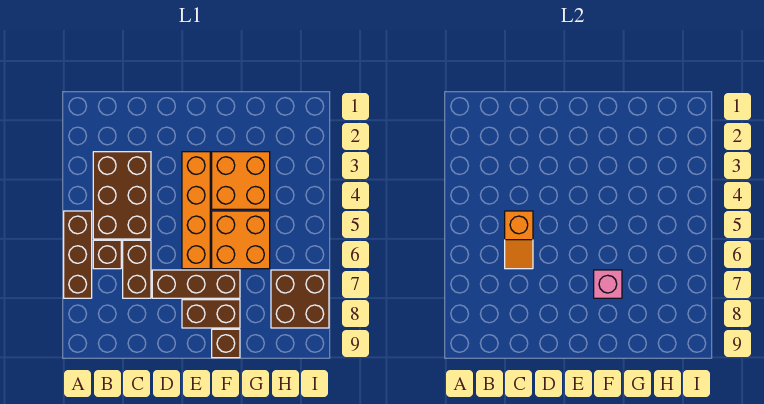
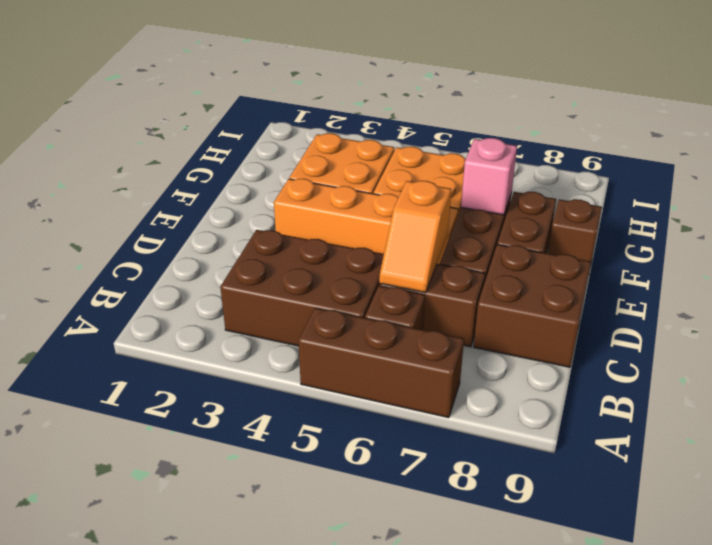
orange 1x2 slope [505,211,533,269] -> orange 1x2 slope turned to [379,181,451,293]
brown 2x2 brick [271,270,329,328] -> brown 2x2 brick moved to [474,244,591,367]

